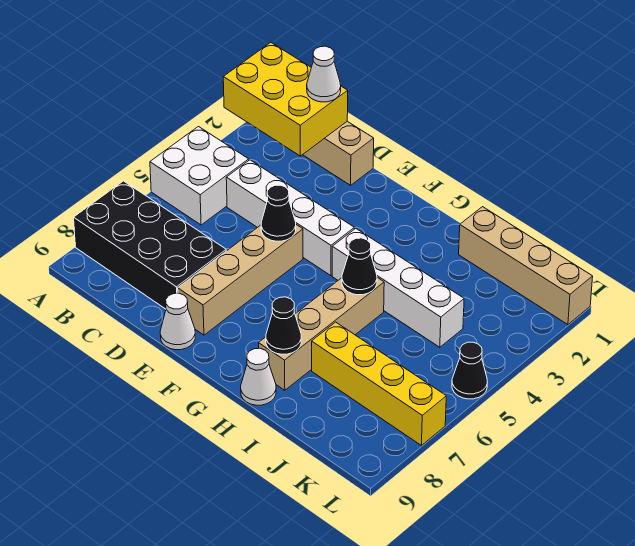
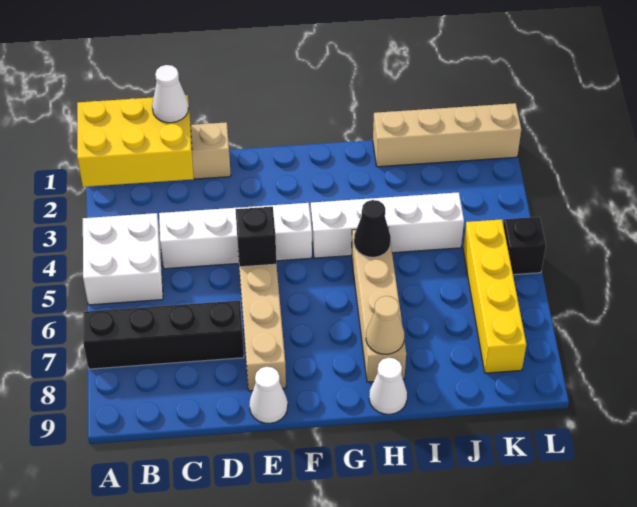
black 2x4 brick [74,181,226,309] -> black 1x4 brick [83,301,244,369]
black 1x1 cone [261,185,296,241] -> black 1x1 brick [236,207,276,267]
black 1x1 cone [266,297,301,354] -> tan 1x1 cone [366,296,404,354]
yellow 1x4 brick [312,322,446,445] -> yellow 1x4 brick turned to [463,219,526,373]
black 1x1 cone [452,342,488,399] -> black 1x1 brick [503,217,546,275]

